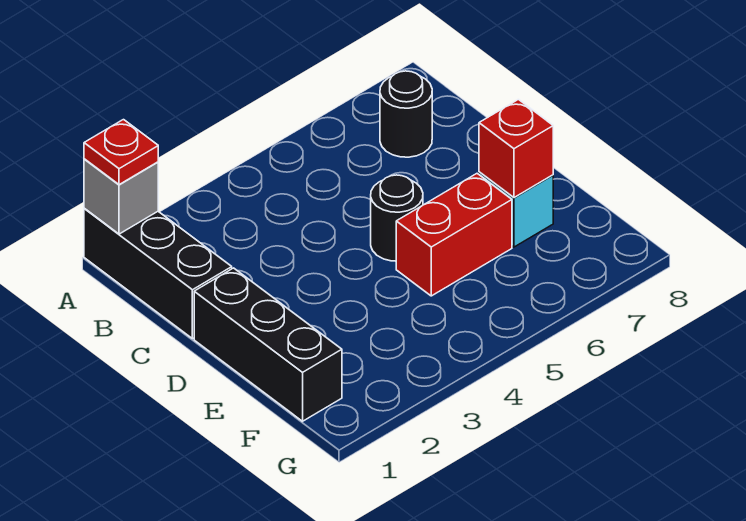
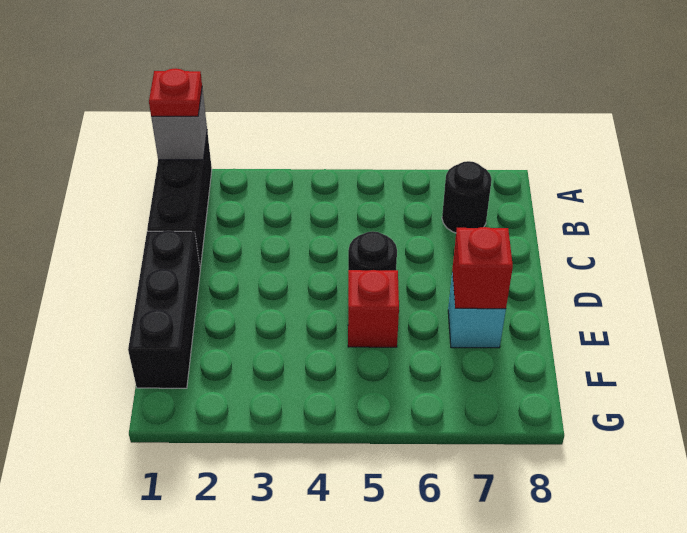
red 1x2 brick [396,174,512,296] -> red 1x1 brick [348,270,399,347]

